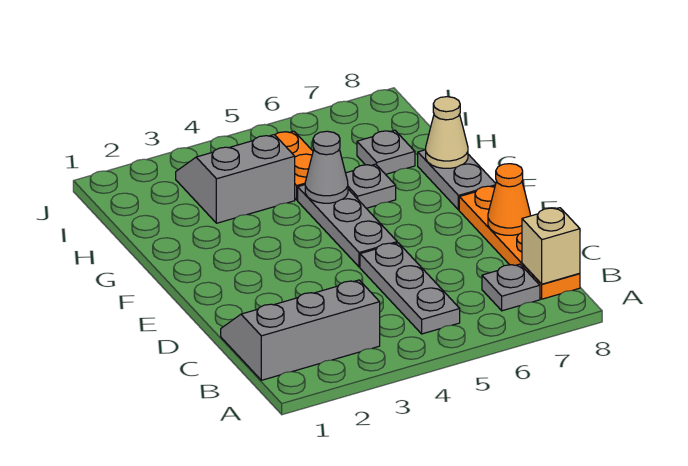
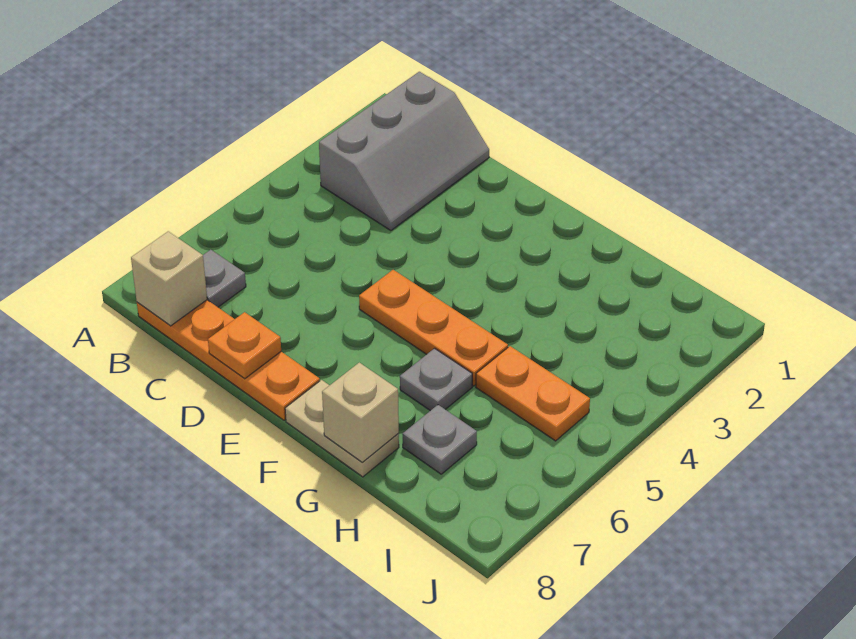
grey 1x3 plate [360,243,460,334] -> none
orange 1x1 cone [488,164,531,235] -> orange 1x1 plate [208,312,281,379]
grey 1x3 plate [298,185,397,267] -> orange 1x3 plate [359,270,508,386]
grey 1x2 plate [418,150,496,210] -> tan 1x2 plate [285,380,399,477]
grey 1x1 cone [305,131,348,203] -> none
tan 1x1 cone [426,97,468,168] -> tan 1x1 brick [322,362,399,463]
grey 2x2 slope [176,135,295,223] -> none

